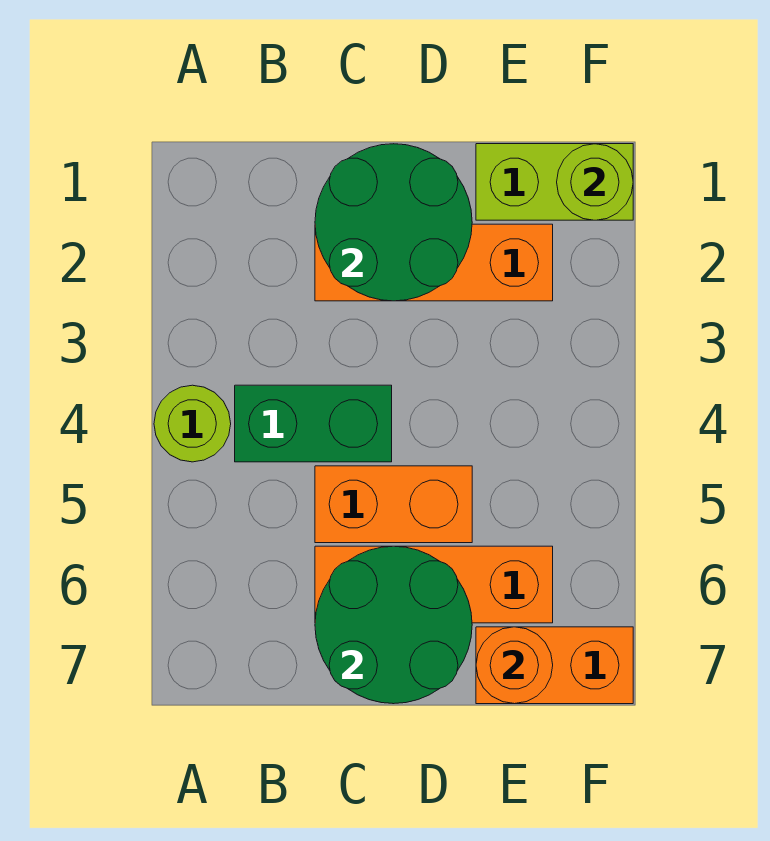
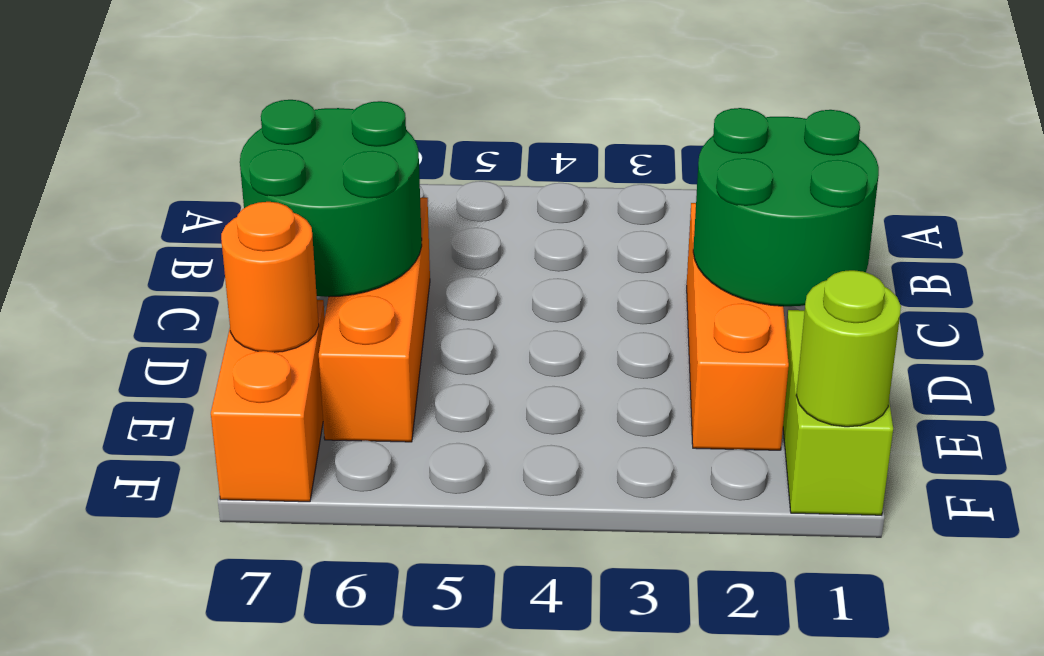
lime 1x1 round brick [154,385,231,462] -> none
green 1x2 brick [235,385,392,462] -> none
orange 1x2 brick [315,466,472,543] -> none

